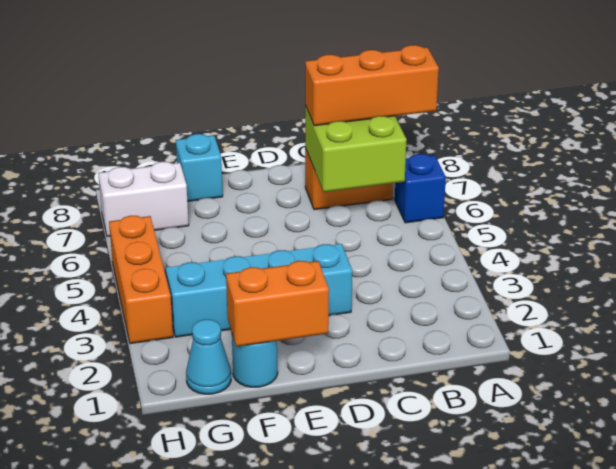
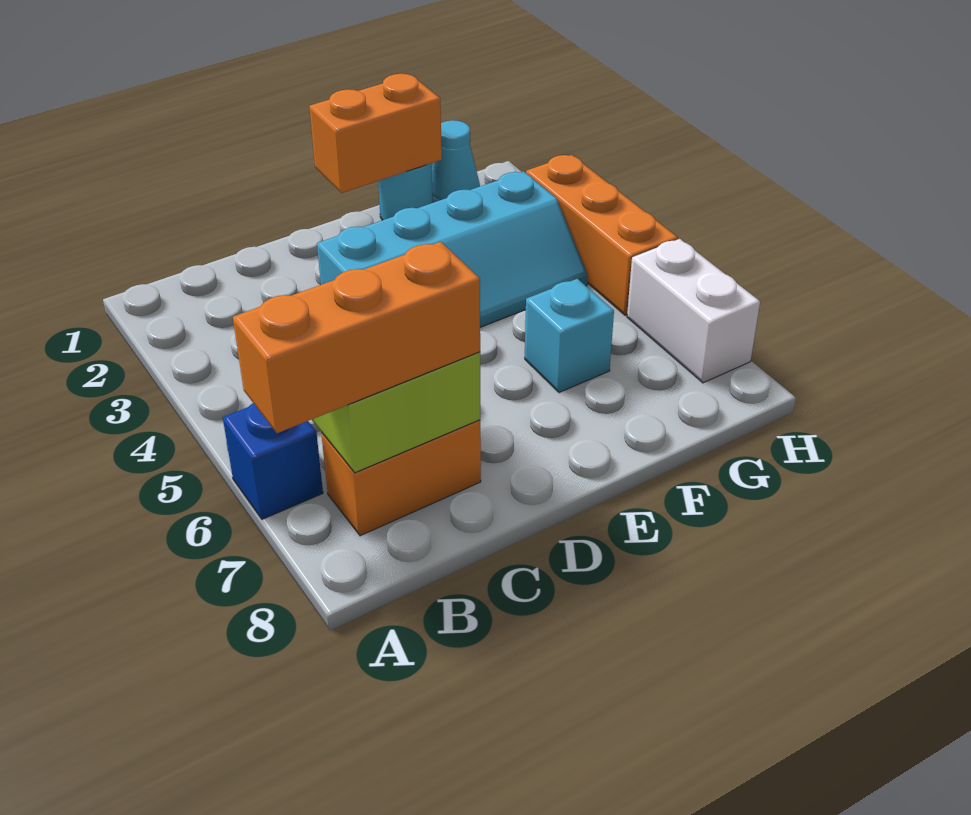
cyan 1x1 brick [176,134,223,201] -> cyan 1x1 brick moved to [525,279,614,393]
white 1x2 brick [98,162,189,237] -> white 1x2 brick turned to [627,239,760,383]

